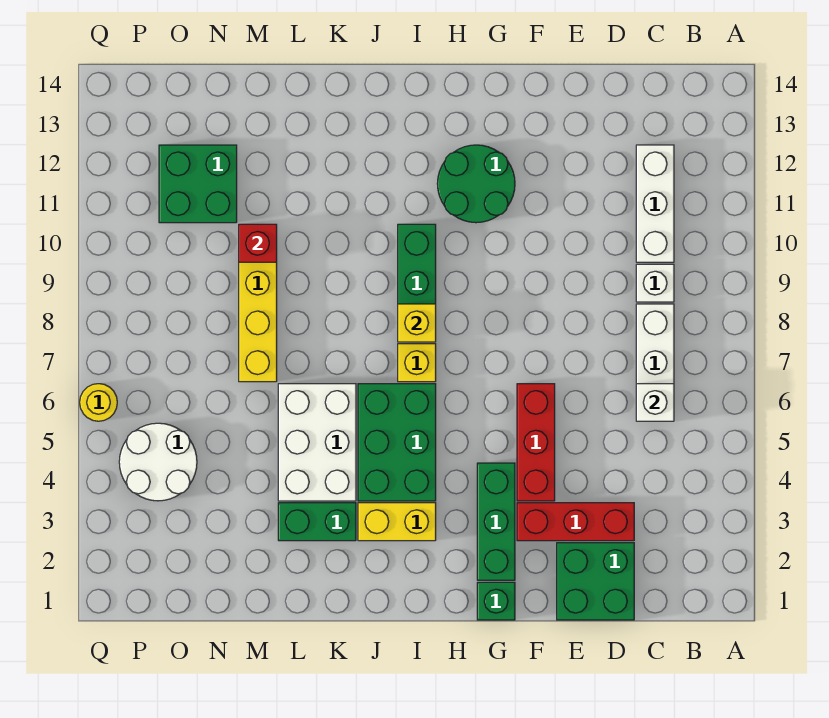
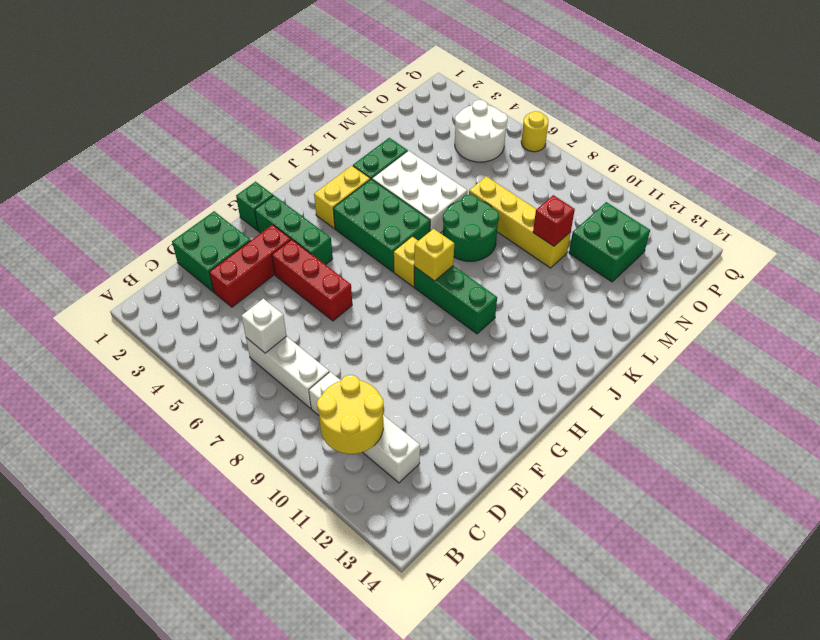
none -> yellow 2x2 round brick [317,375,383,454]
green 2x2 round brick [437,145,515,223] -> green 2x2 round brick moved to [443,194,499,261]

